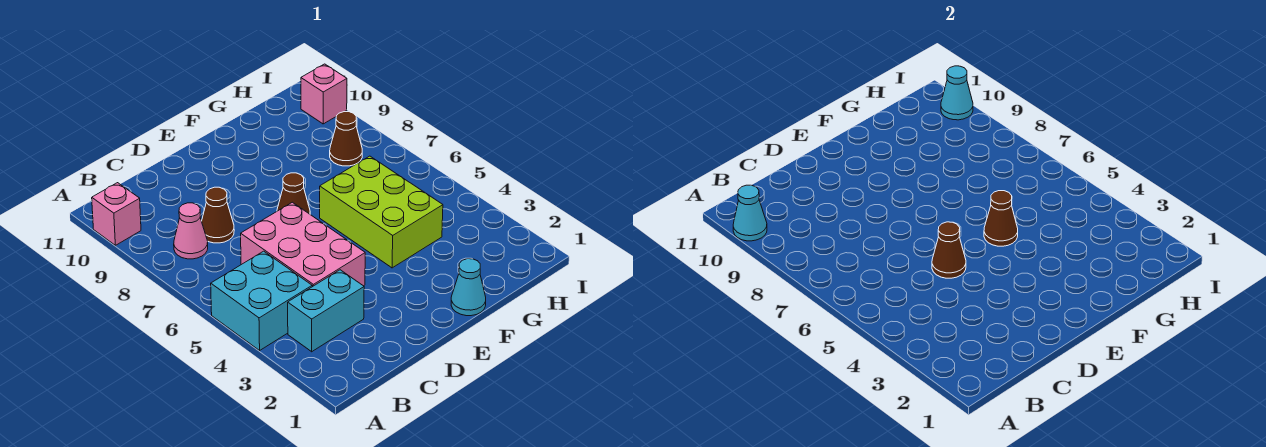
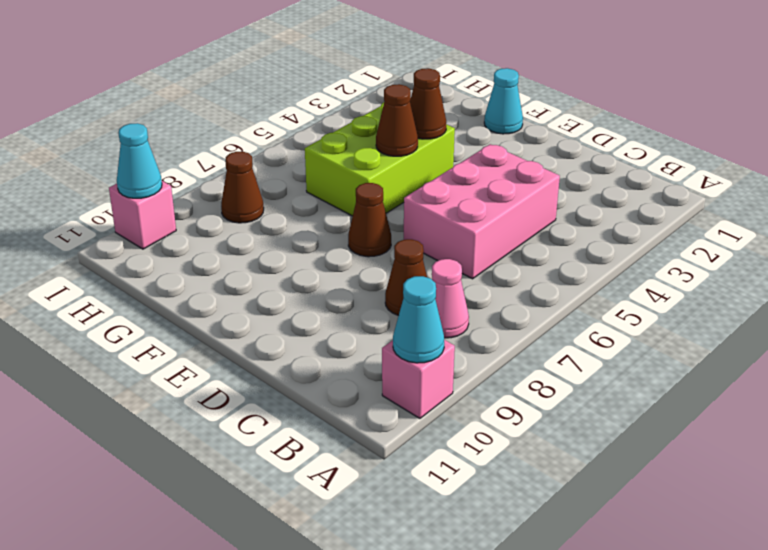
cyan 2x2 brick [211,251,312,350] -> none
cyan 1x2 brick [288,270,364,352] -> none
brown 1x1 cone [932,222,966,278] -> brown 1x1 cone moved to [410,68,446,139]

